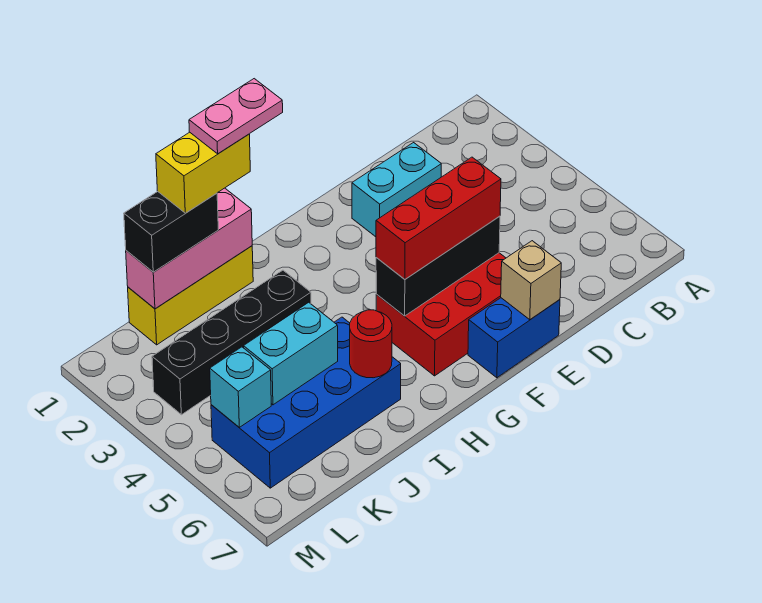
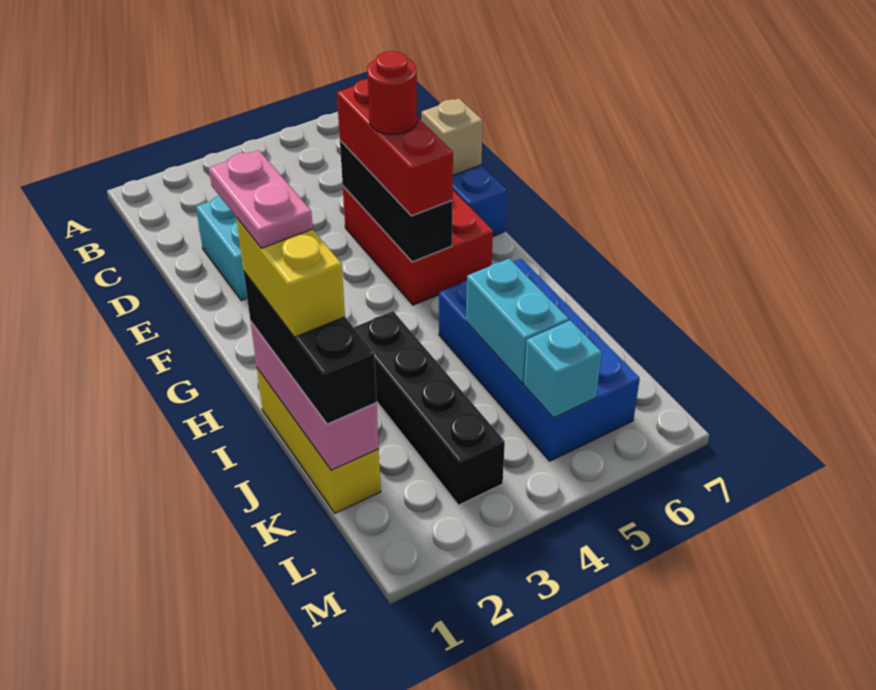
red 1x1 round brick [350,310,392,378] -> red 1x1 round brick moved to [367,51,417,135]
black 1x2 brick [124,192,218,272] -> black 1x3 brick [244,272,377,424]

